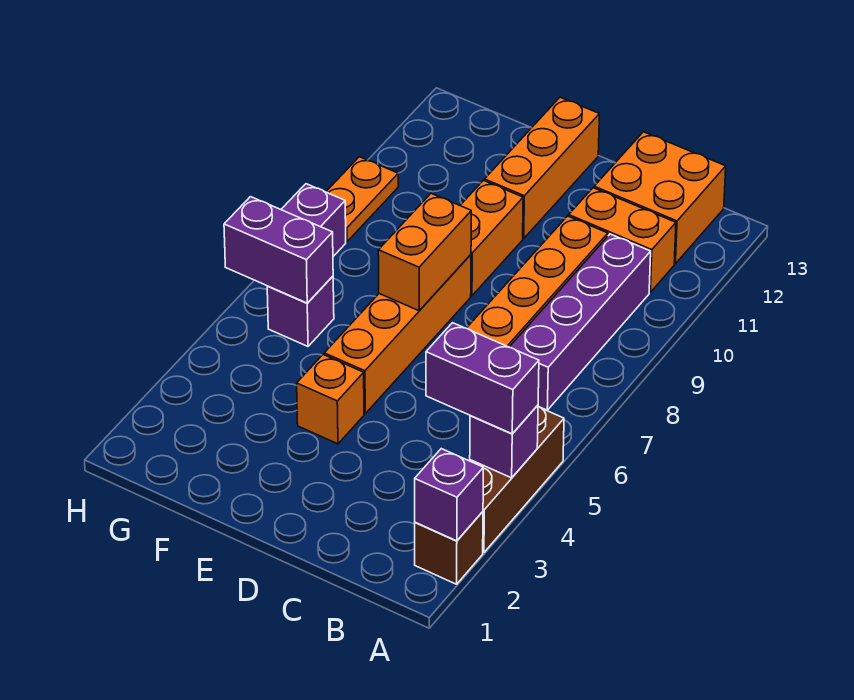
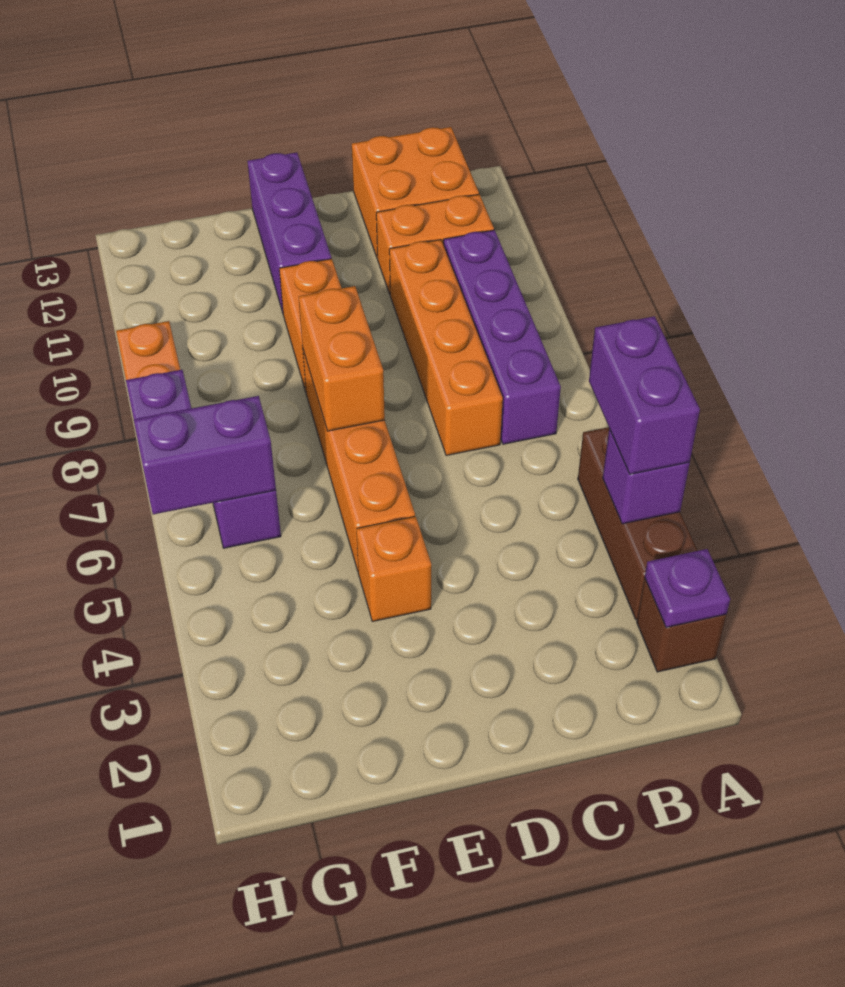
purple 1x1 brick [415,449,483,541] -> purple 1x1 plate [645,549,730,627]
purple 1x2 brick [426,323,539,434] -> purple 1x2 brick turned to [589,316,700,474]
orange 1x3 brick [485,97,599,238] -> purple 1x3 brick [248,153,331,312]

